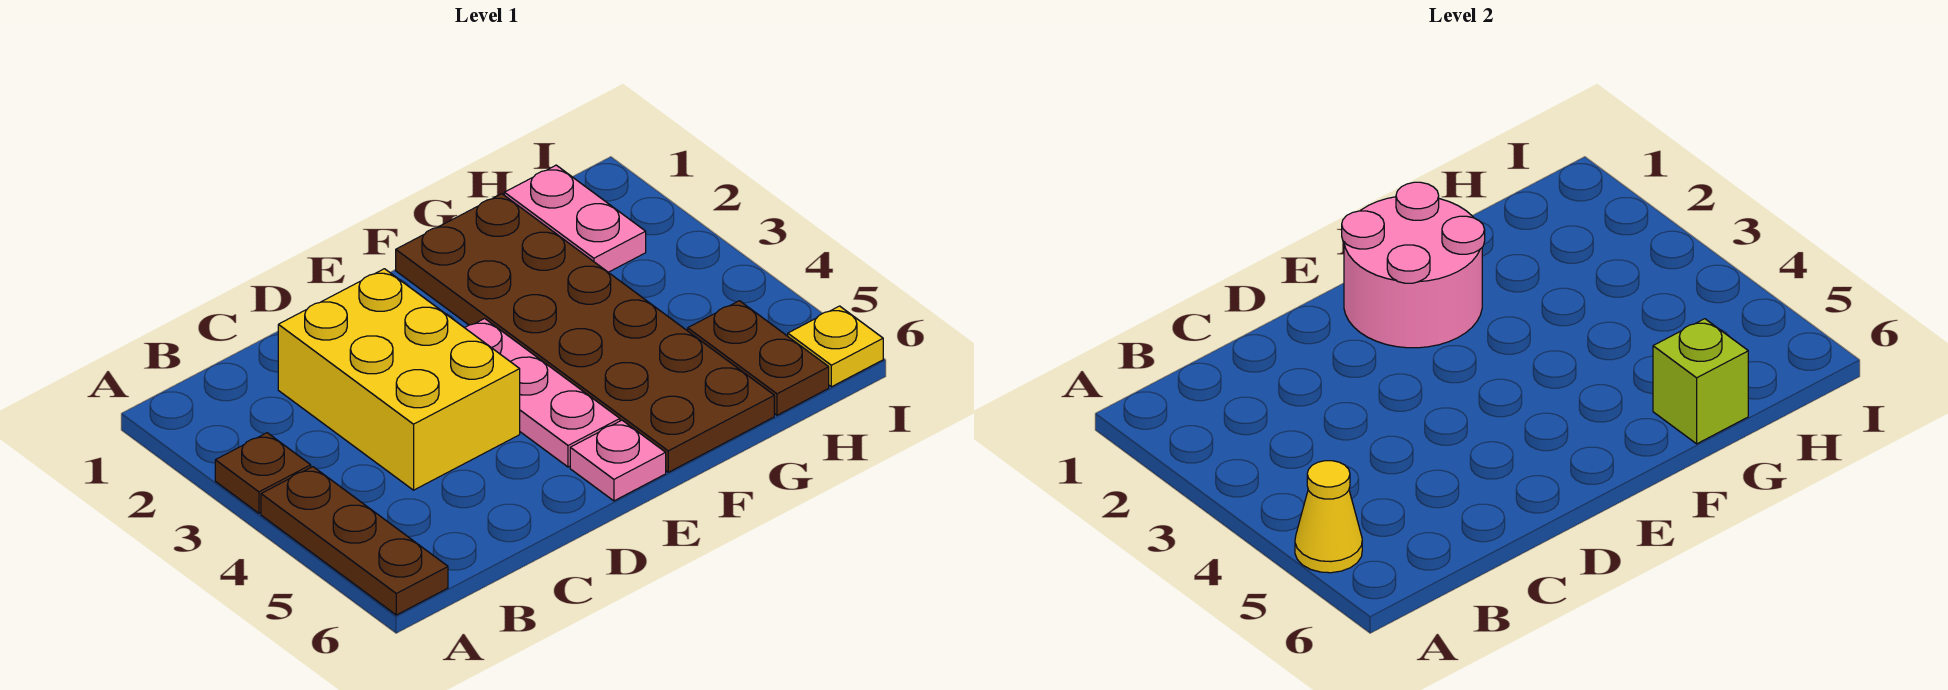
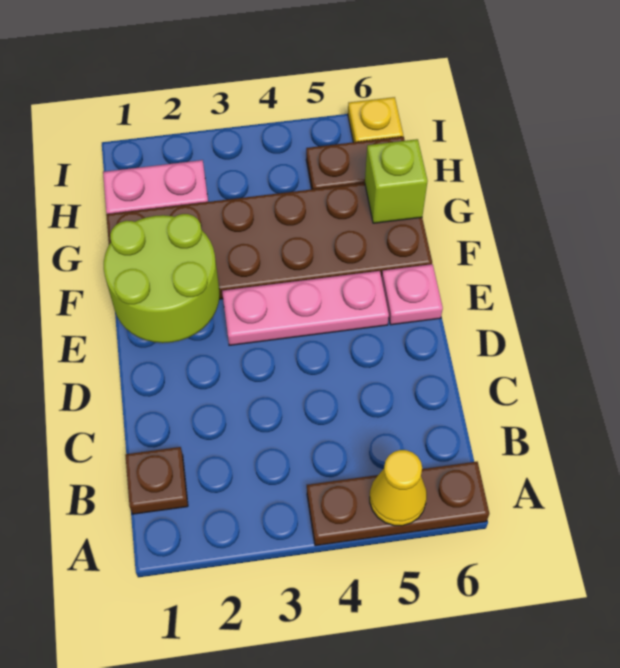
brown 1x1 plate [215,433,311,513] -> brown 1x1 plate moved to [125,447,188,514]
yellow 2x3 brick [278,269,520,490] -> none
pink 2x2 round brick [1342,182,1485,348] -> lime 2x2 round brick [104,214,220,343]

